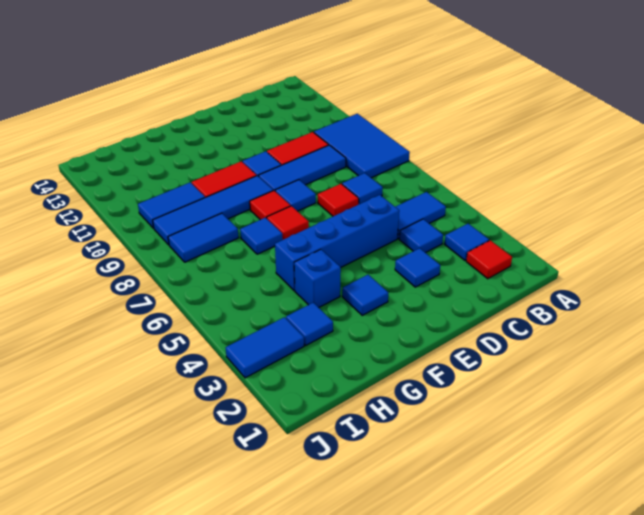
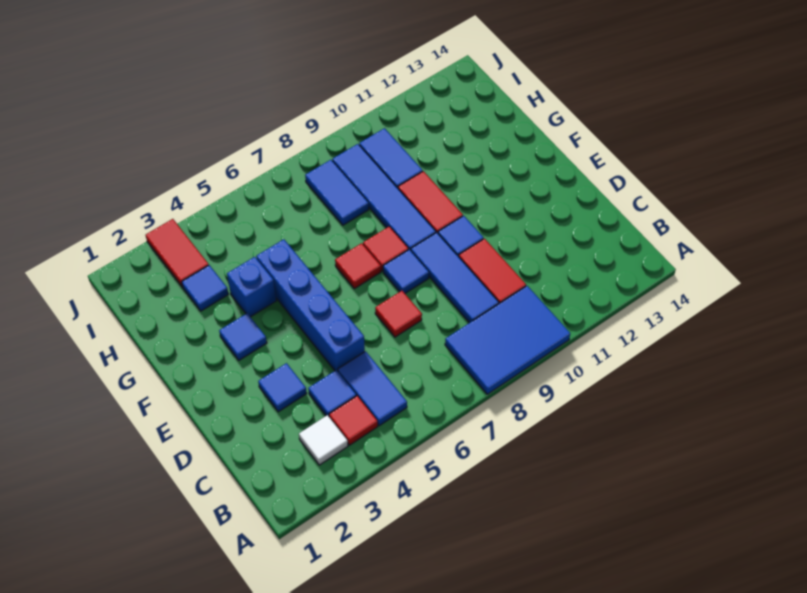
red 1x1 tile [466,240,512,279] -> red 1x1 tile moved to [329,396,378,445]
blue 1x1 tile [444,224,489,261] -> white 1x1 tile [299,415,348,465]
blue 1x1 tile [342,173,383,204] -> none
blue 1x1 tile [240,218,283,254] -> none
blue 1x2 tile [226,317,304,378] -> red 1x2 tile [146,219,209,287]

